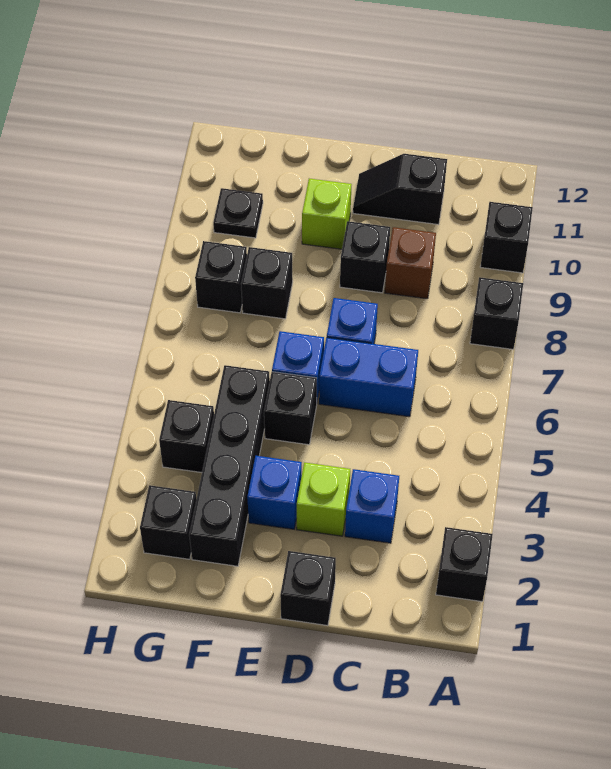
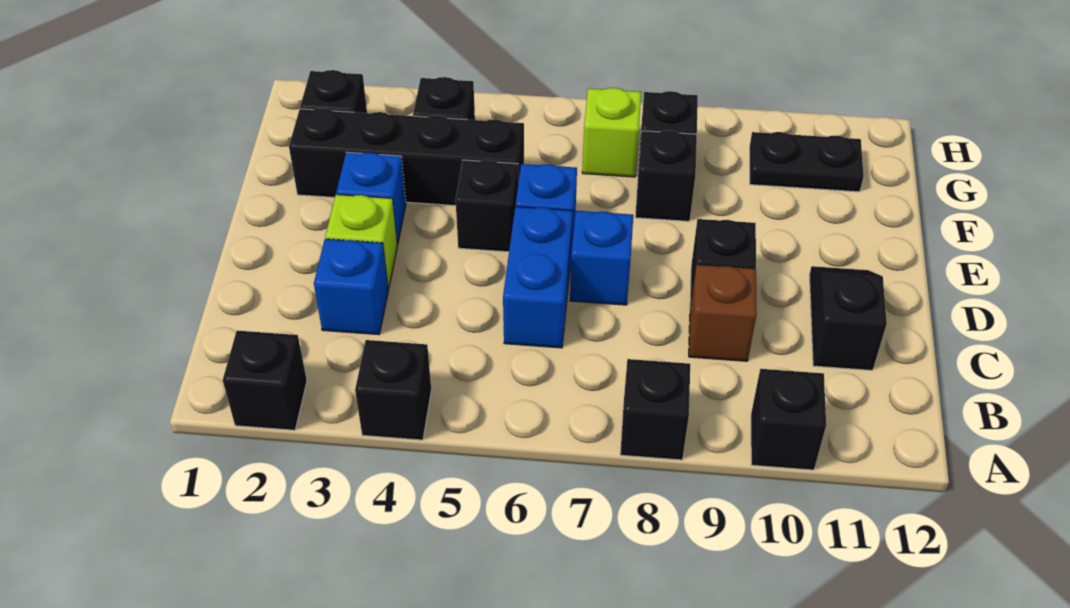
black 1x1 brick [280,551,336,626] -> black 1x1 brick moved to [355,340,431,440]
lime 1x1 brick [302,179,352,249] -> lime 1x1 brick moved to [582,88,641,177]
black 1x1 plate [213,188,263,238] -> black 1x2 plate [750,132,864,192]

